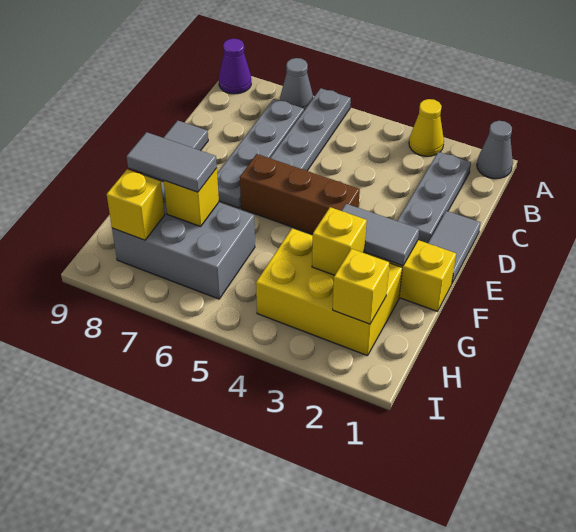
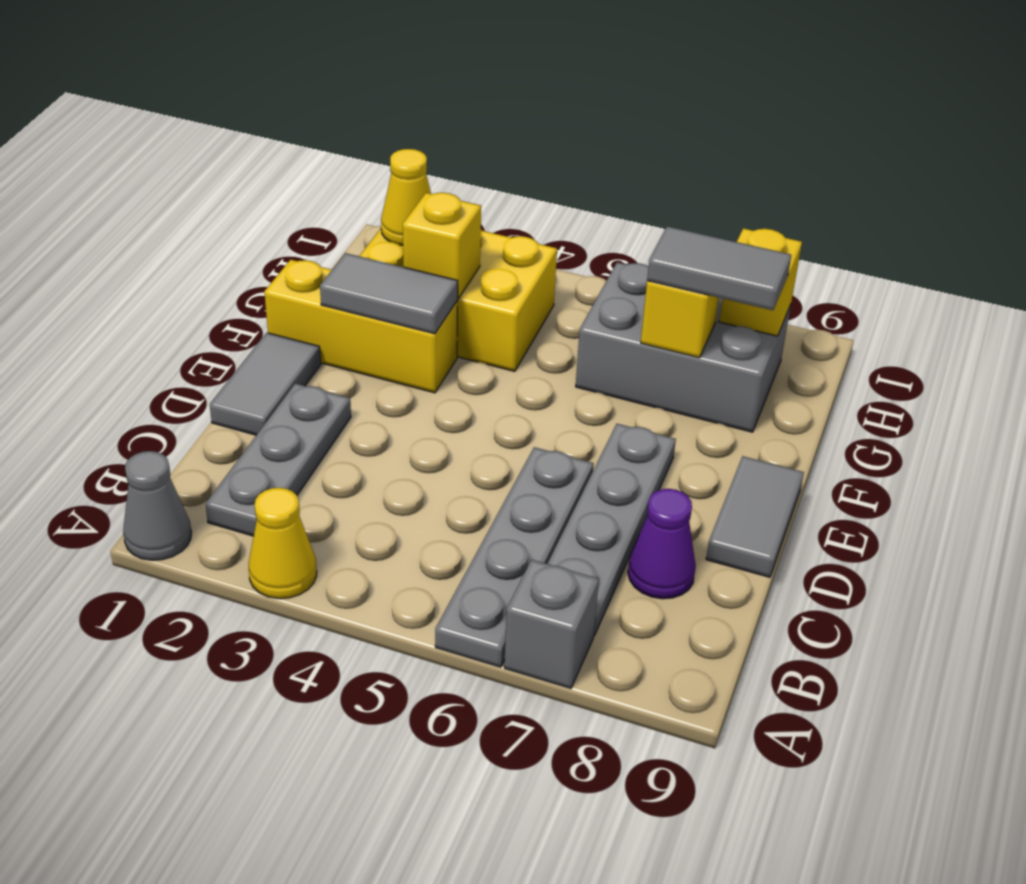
grey 1x1 cone [280,58,313,110] -> grey 1x1 brick [504,560,599,688]
purple 1x1 cone [219,39,251,94] -> purple 1x1 cone moved to [628,489,696,599]
brown 1x3 brick [240,154,360,234] -> none
yellow 1x1 brick [333,249,389,324] -> yellow 1x1 cone [381,149,431,246]

